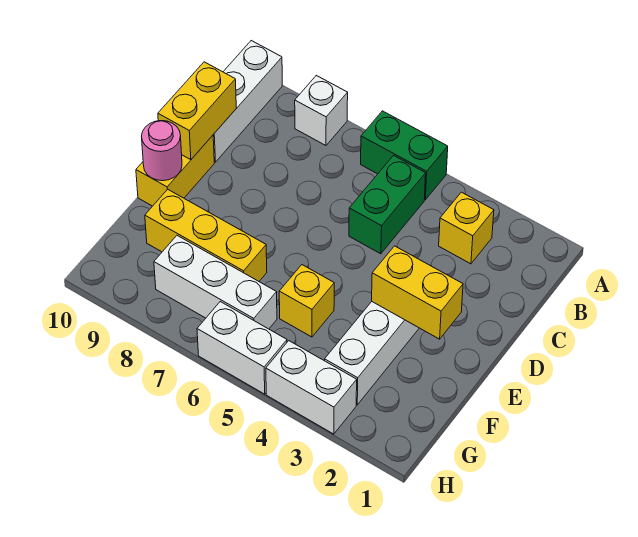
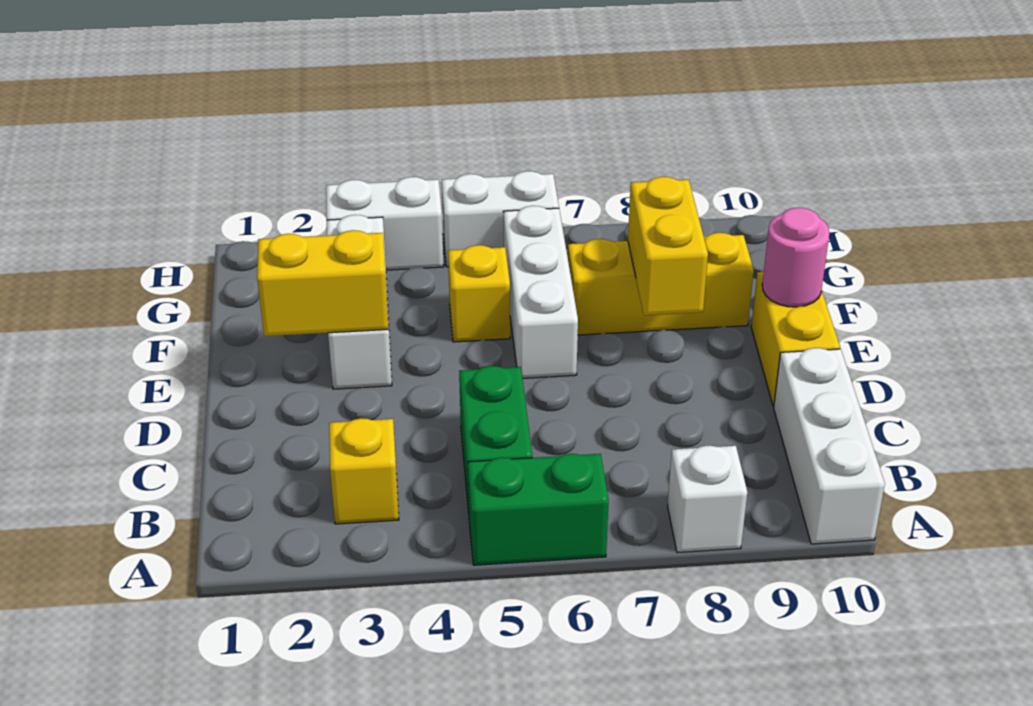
yellow 1x2 brick [158,62,236,160] -> yellow 1x2 brick moved to [628,177,708,315]
white 1x3 brick [154,236,277,329] -> white 1x3 brick turned to [503,206,578,378]

